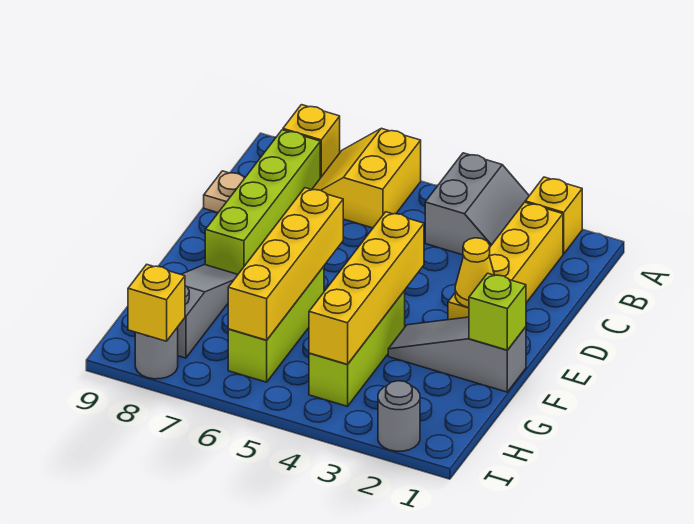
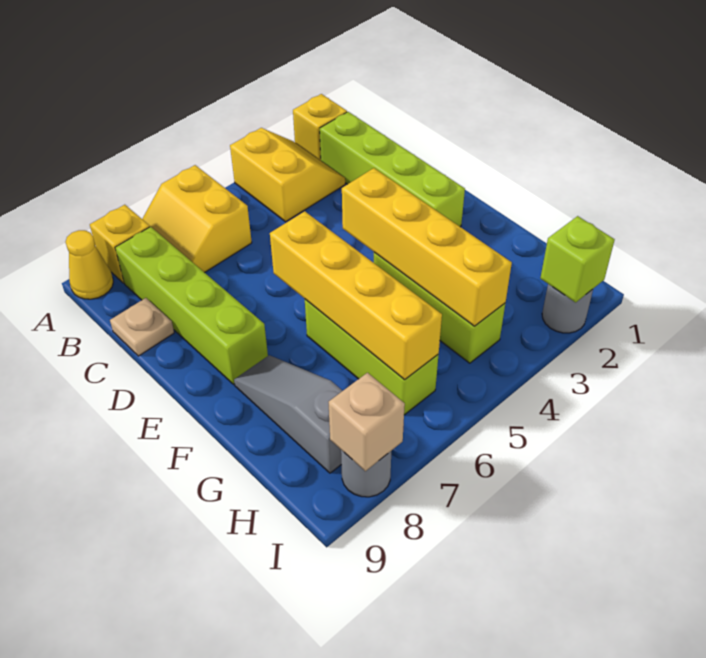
grey 2x2 slope [425,153,529,255] -> yellow 2x2 slope [230,128,345,222]
yellow 1x4 brick [448,202,563,320] -> lime 1x4 brick [320,112,465,227]
yellow 1x1 cone [455,238,494,307] -> yellow 1x1 cone moved to [66,230,113,299]
grey 1x3 slope [388,317,526,392] -> none
lime 1x1 brick [469,273,526,350] -> lime 1x1 brick moved to [540,216,615,303]
yellow 1x1 brick [128,264,185,341] -> tan 1x1 brick [329,373,405,471]

